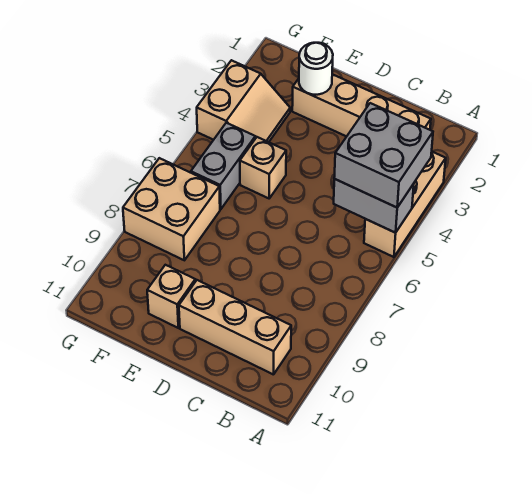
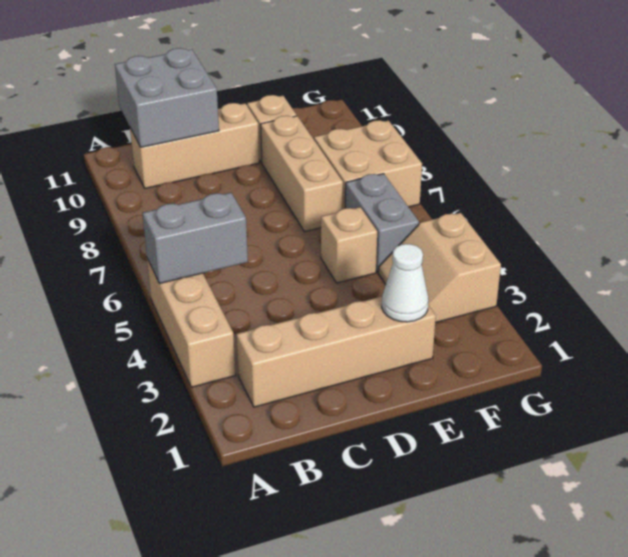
grey 2x2 brick [334,103,433,207] -> grey 2x2 brick moved to [115,48,219,147]
white 1x1 round brick [299,43,333,95] -> white 1x1 cone [382,244,429,322]
none -> tan 1x3 brick [261,116,343,232]

